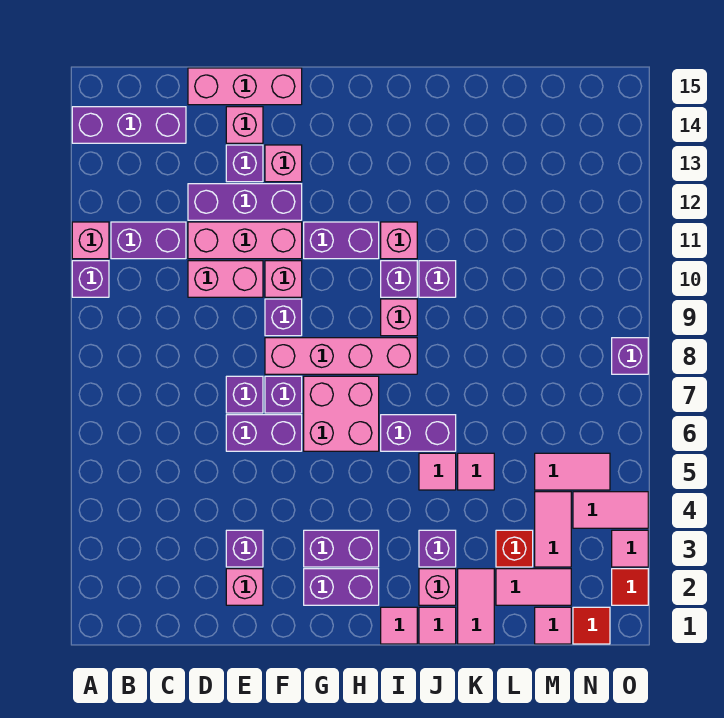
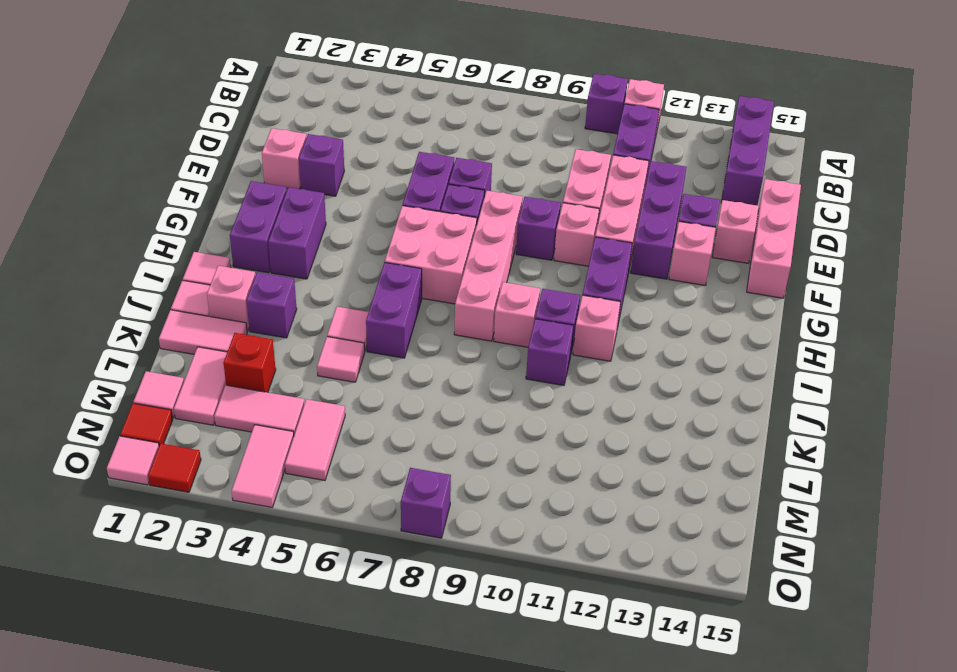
pink 1x1 tile [612,530,648,567] -> pink 1x1 tile moved to [107,436,159,485]

